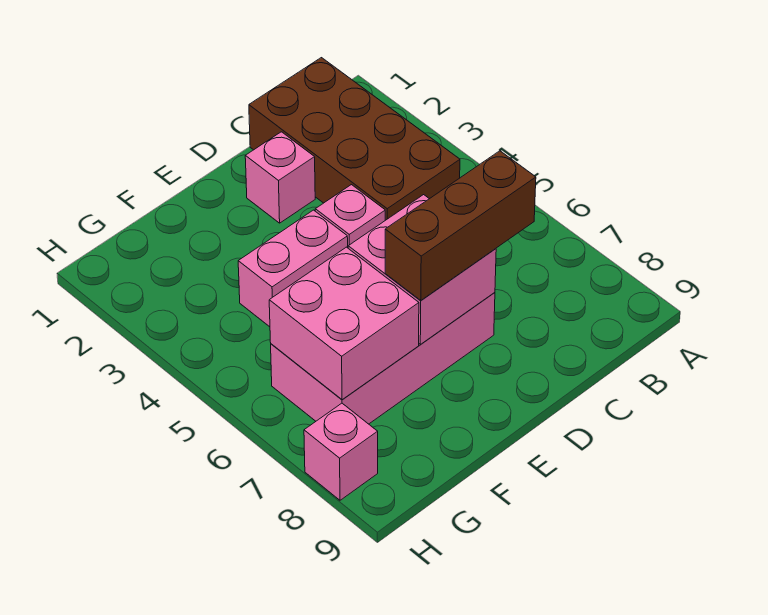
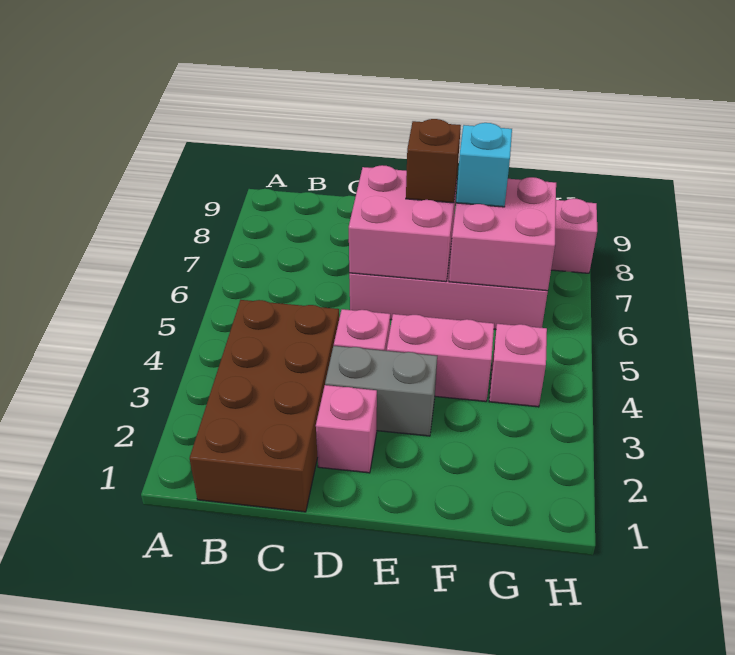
brown 1x3 brick [385,151,536,300] -> brown 1x1 brick [406,119,461,203]
none -> grey 1x2 brick [325,346,437,436]
none -> cyan 1x1 brick [456,123,512,207]
none -> pink 1x1 brick [489,324,547,407]

